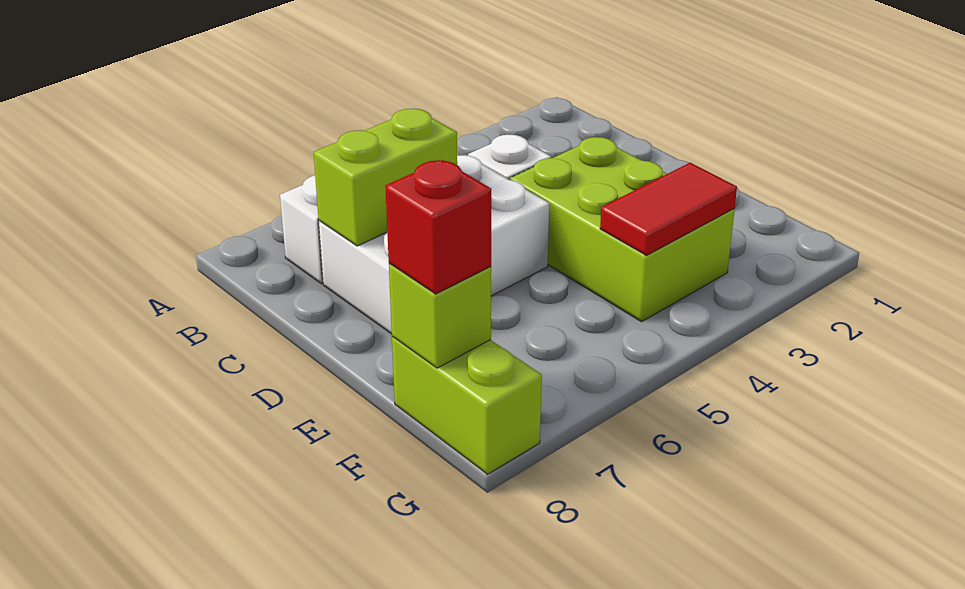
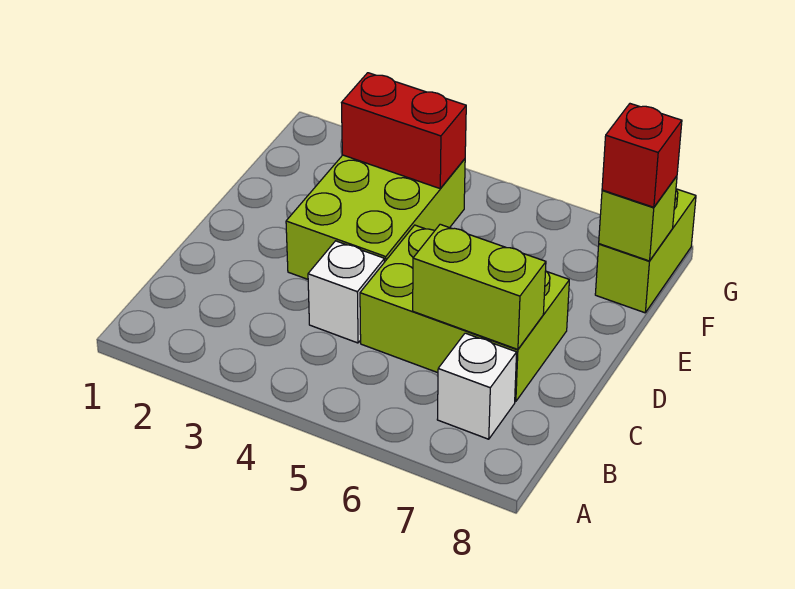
white 2x3 brick [319,155,549,334] -> lime 2x3 brick [360,225,569,402]
red 1x2 tile [600,163,737,255] -> red 1x2 brick [341,73,466,188]

